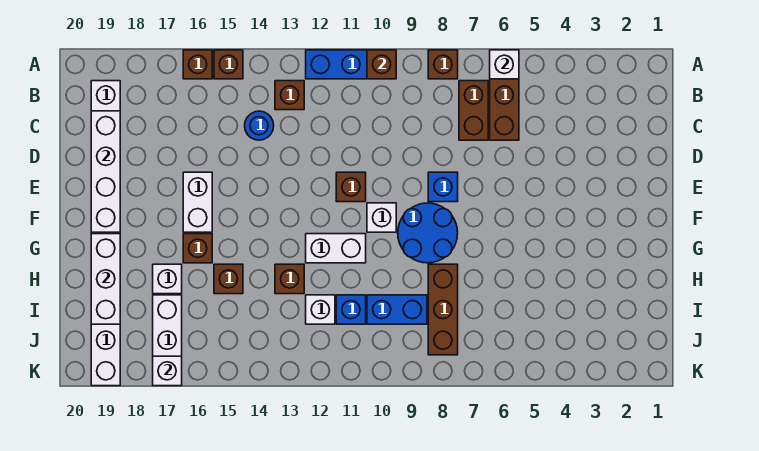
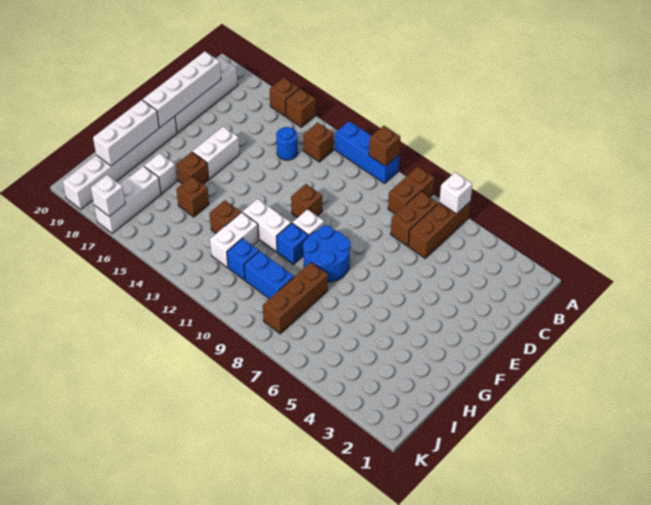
brown 1x1 brick [428,50,458,79] -> brown 1x2 brick [388,167,434,214]
blue 1x1 brick [428,172,458,202] -> blue 1x1 brick moved to [277,223,308,264]
white 1x1 brick [306,295,335,324] -> white 1x2 brick [210,212,259,267]

